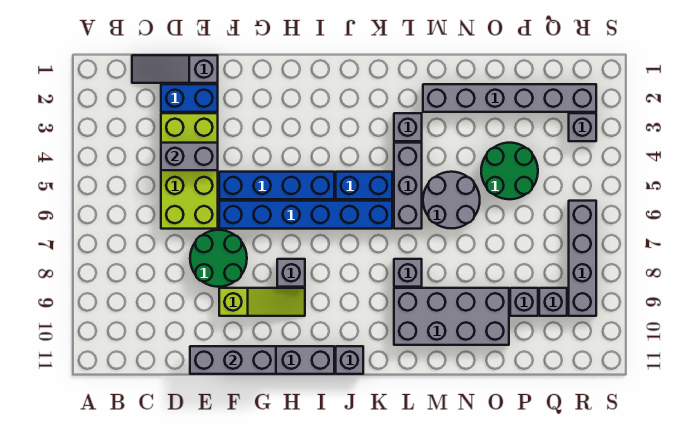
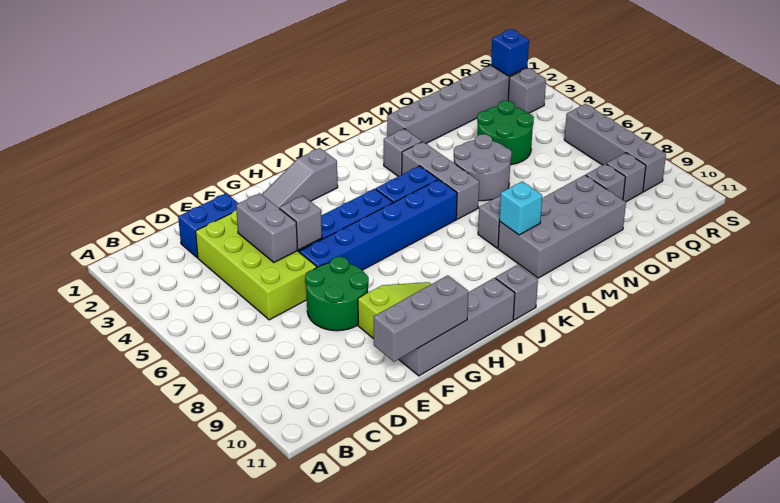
grey 1x3 slope [132,55,218,83] -> grey 1x3 slope moved to [262,148,338,209]
grey 1x2 brick [161,143,218,170] -> grey 1x2 brick turned to [236,193,298,262]
grey 1x1 brick [277,259,305,287] -> grey 1x1 brick moved to [280,196,322,250]
none -> cyan 1x1 brick [499,181,542,235]
none -> blue 1x1 brick [491,29,529,76]

